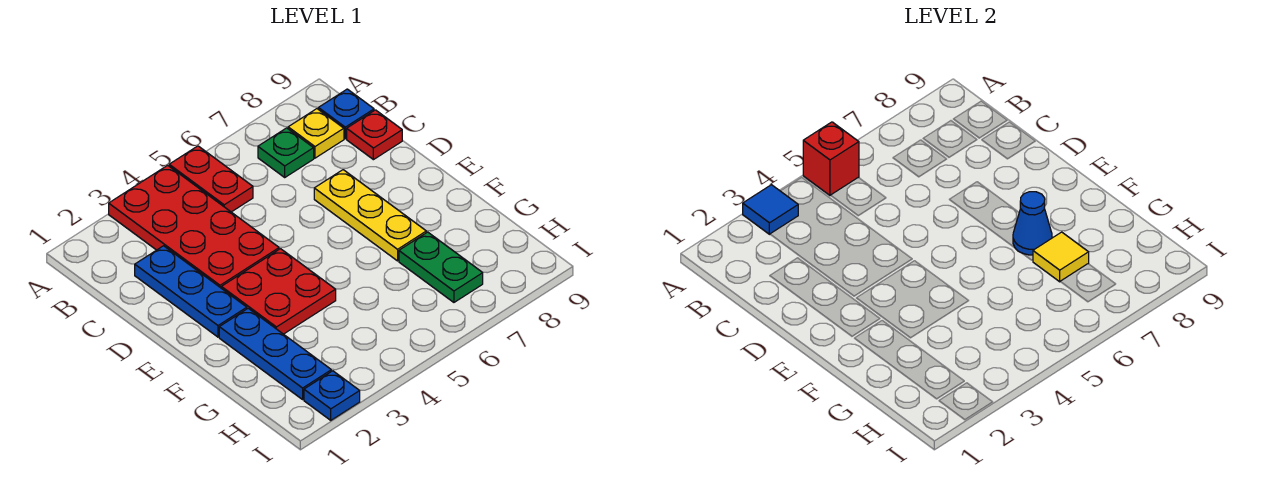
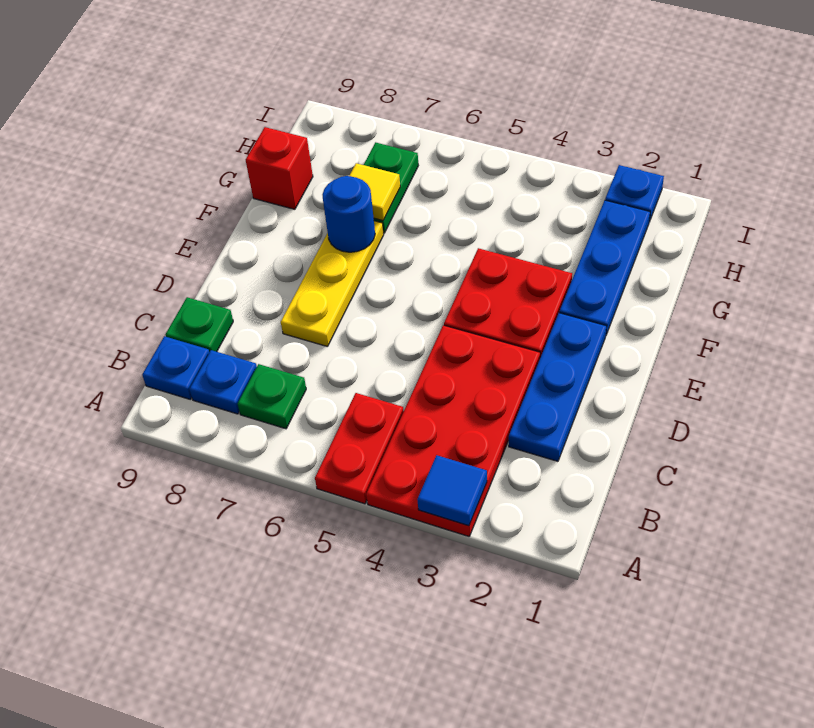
red 1x1 brick [803,122,859,195] -> red 1x1 brick moved to [246,127,313,209]
yellow 1x1 plate [288,109,344,158] -> blue 1x1 plate [190,350,257,414]
red 1x1 plate [347,110,402,160] -> green 1x1 plate [166,297,233,352]
blue 1x1 cone [1013,192,1052,255] -> blue 1x1 round brick [322,176,375,252]

